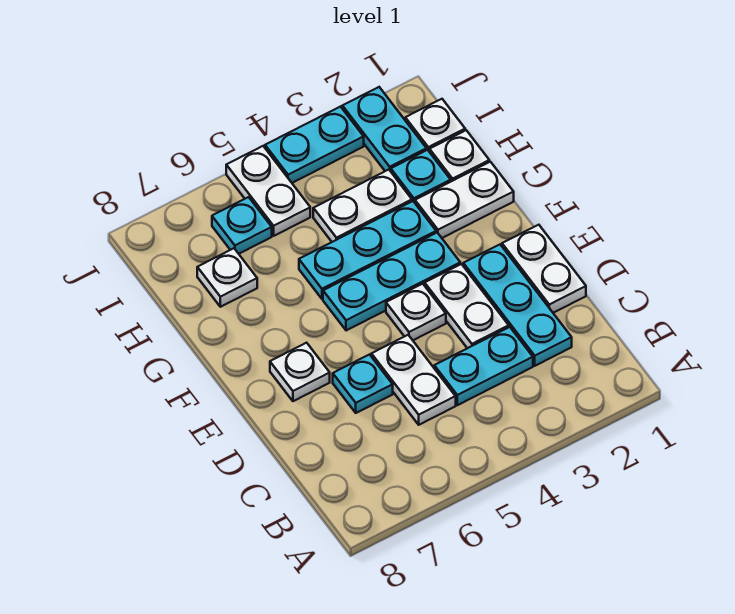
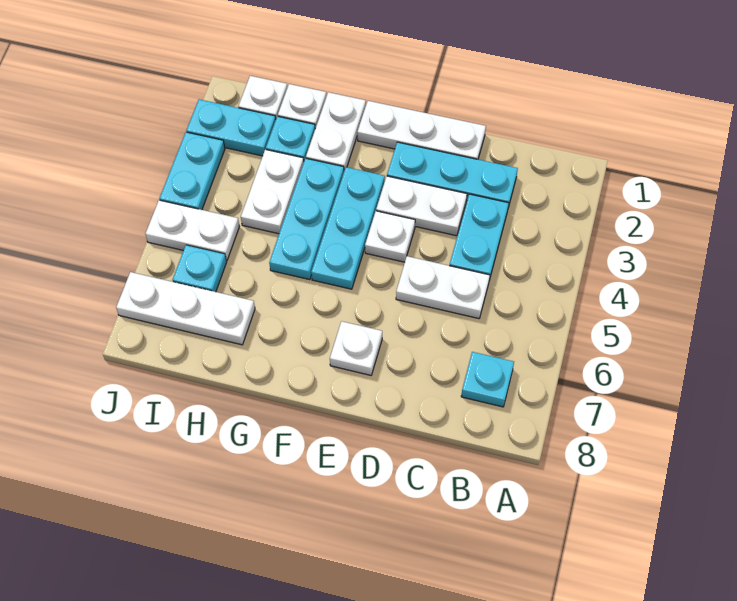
white 1x2 plate [502,225,586,313] -> white 1x3 plate [357,101,486,159]
cyan 1x1 plate [333,355,393,413] -> cyan 1x1 plate moved to [461,352,514,407]
white 1x1 plate [197,248,257,307] -> white 1x3 plate [116,272,255,345]

